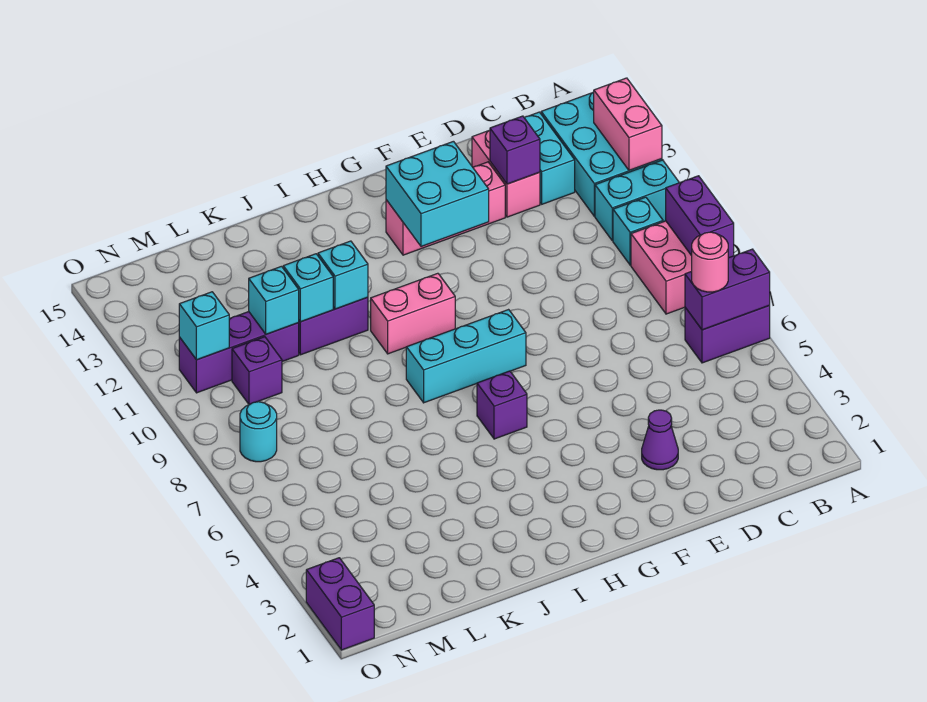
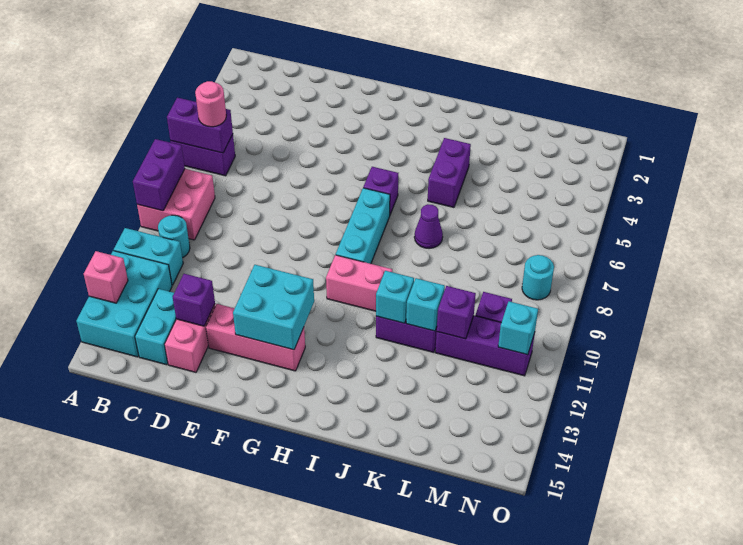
pink 1x2 brick [594,78,662,170] -> pink 1x1 brick [84,251,128,303]
cyan 1x1 brick [613,197,663,265] -> cyan 1x1 round brick [158,215,190,258]
purple 1x1 cone [642,410,678,470] -> purple 1x1 cone moved to [414,204,443,248]
cyan 1x3 brick [406,310,526,403] -> cyan 1x3 brick turned to [336,188,390,264]
cyan 1x1 brick [249,266,299,334] -> purple 1x1 brick [437,286,476,339]
purple 1x2 brick [306,558,374,650] -> purple 1x2 brick moved to [428,138,471,207]

